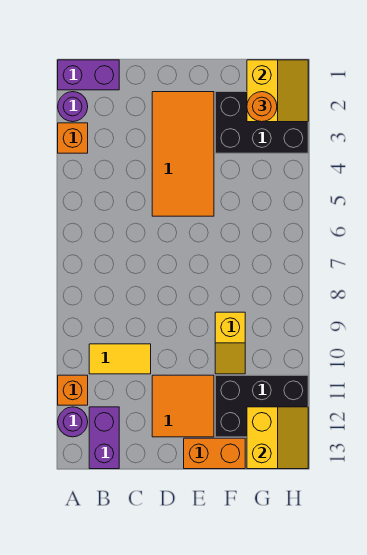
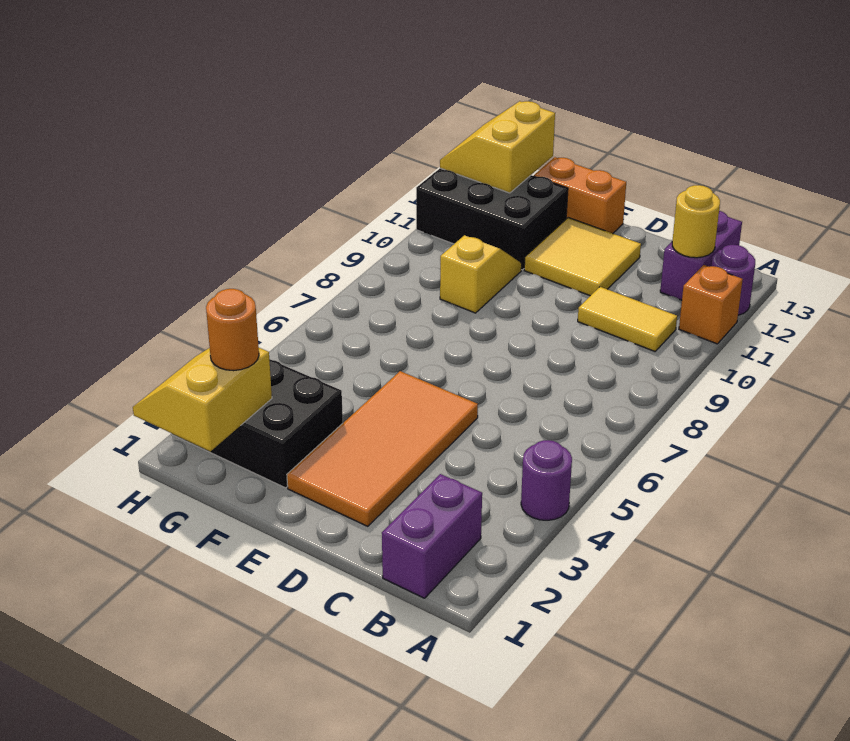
purple 1x2 brick [58,60,119,90] -> purple 1x2 brick turned to [382,474,482,598]
purple 1x1 round brick [58,92,88,122] -> purple 1x1 round brick moved to [521,440,572,520]
orange 1x1 brick [58,123,88,153] -> none
none -> yellow 1x1 round brick [672,185,720,258]
orange 2x2 tile [152,375,214,437] -> yellow 2x2 tile [524,218,641,296]

